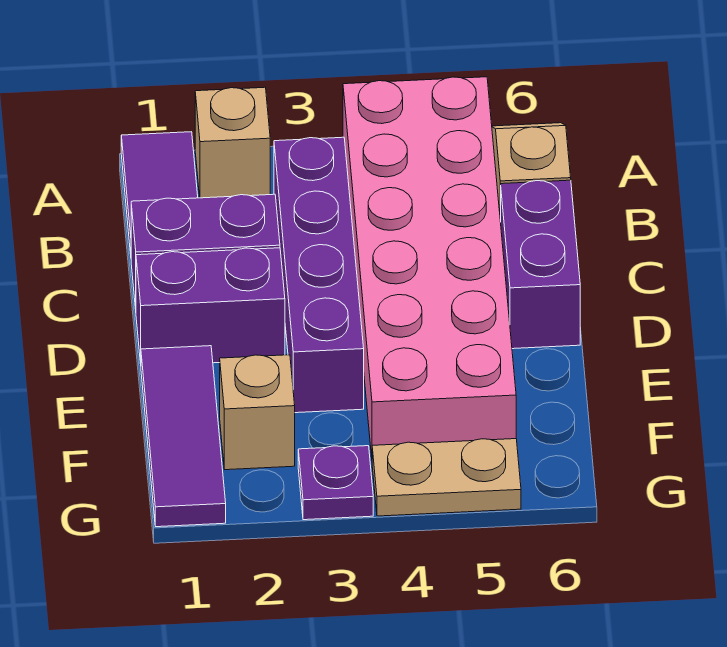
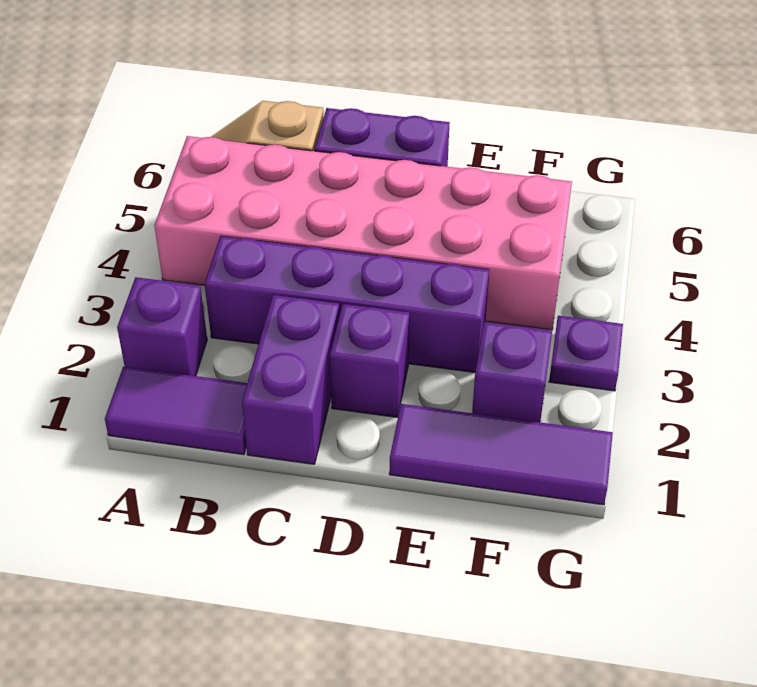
tan 1x1 brick [195,87,270,198] -> purple 1x1 brick [117,277,207,376]
purple 1x2 brick [136,248,285,364] -> purple 1x1 brick [330,304,409,417]
tan 1x1 brick [220,355,295,470] -> purple 1x1 brick [472,322,552,422]
tan 1x2 plate [372,439,521,516] -> none

